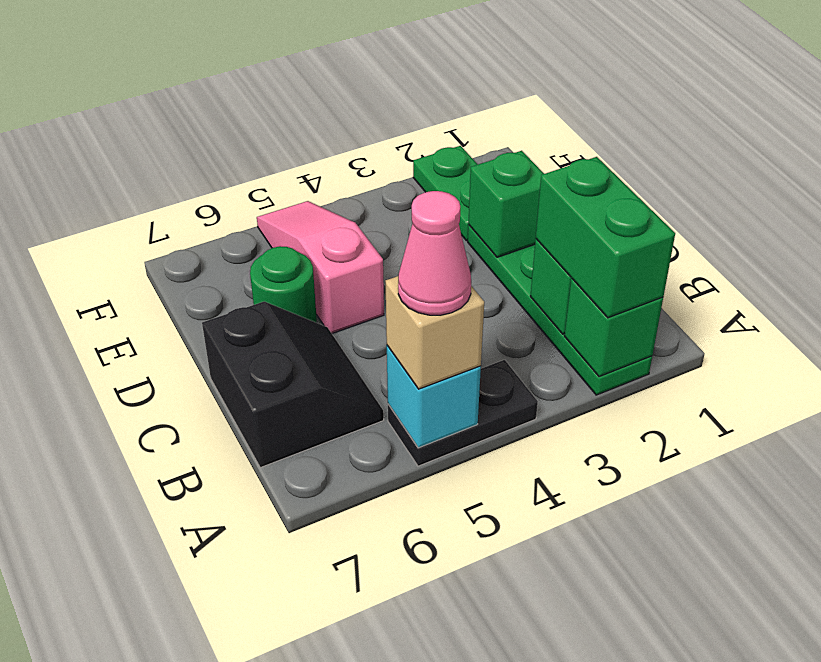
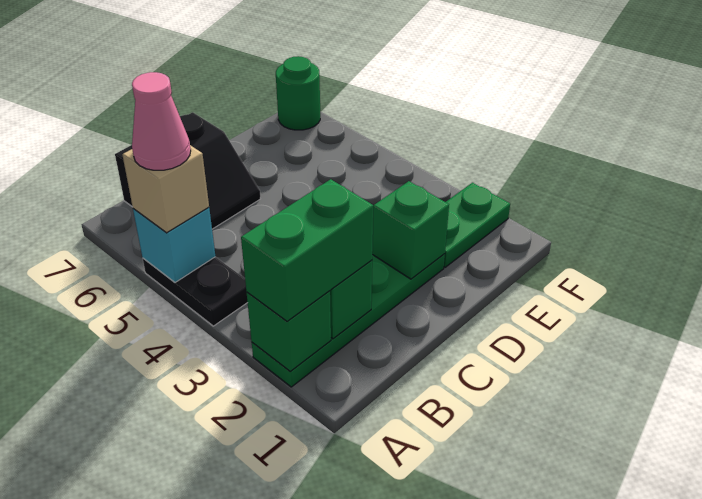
pink 1x3 slope [257,201,384,334] -> none
green 1x1 round brick [250,246,317,323] -> green 1x1 round brick moved to [276,56,320,130]

